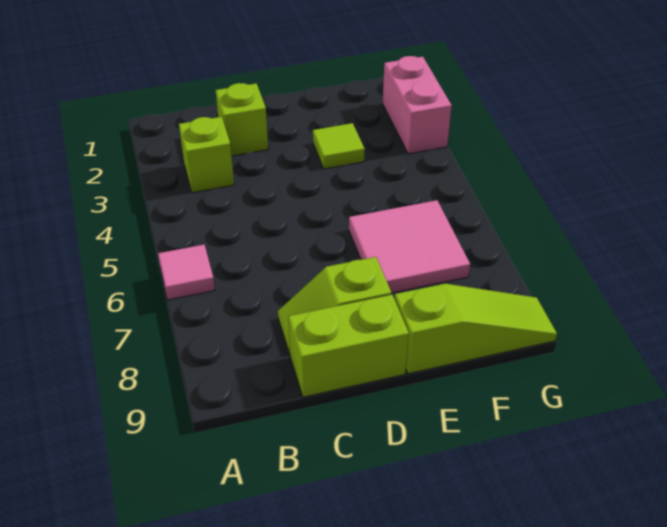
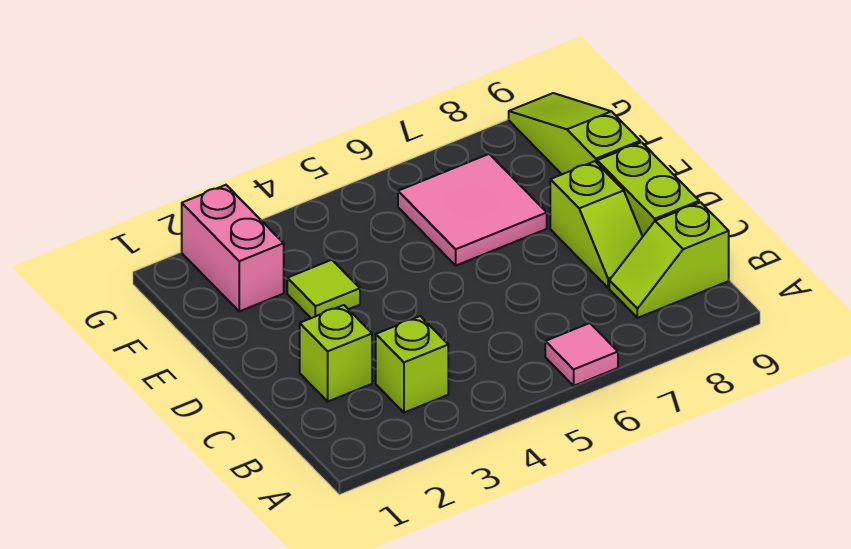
none -> lime 1x2 slope [609,202,729,318]
pink 1x2 brick [383,56,452,154] -> pink 1x2 brick turned to [182,185,284,311]

